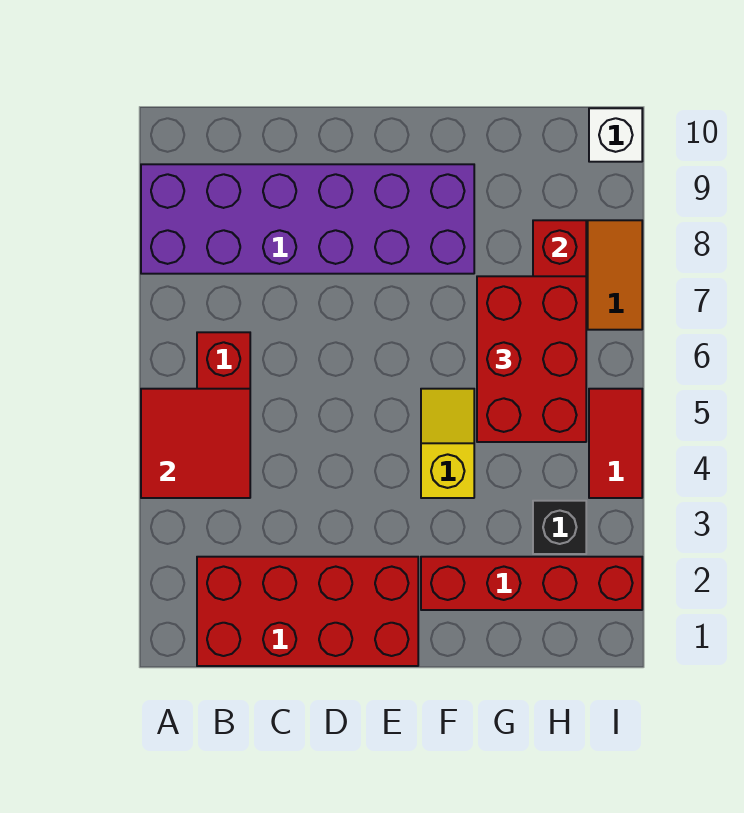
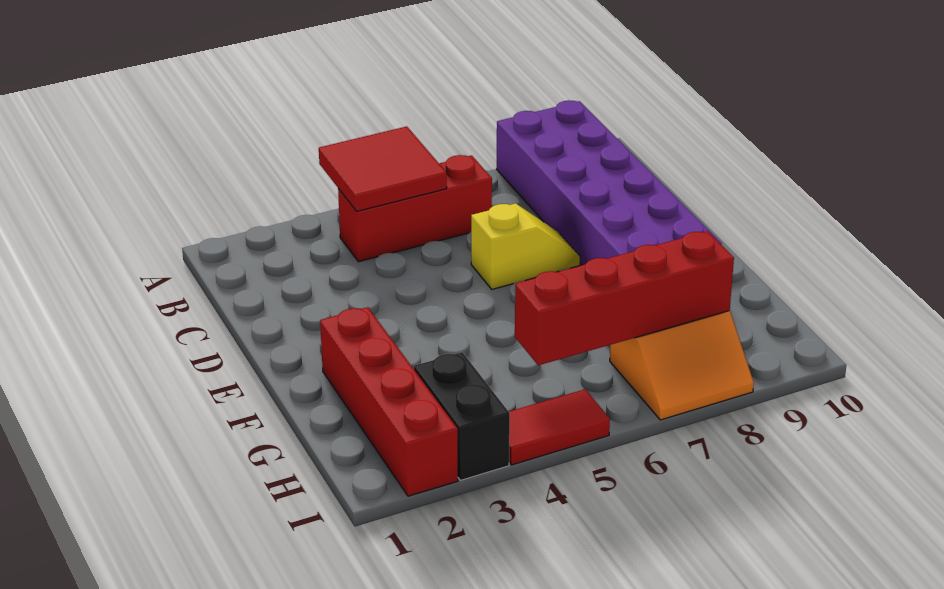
red 2x4 brick [197,557,418,666] -> none
yellow 1x2 slope [421,389,474,498] -> yellow 1x2 slope moved to [471,203,580,289]
red 2x3 brick [477,276,586,442] -> none
black 1x1 brick [533,501,586,554] -> black 1x2 brick [414,352,510,480]
white 1x1 brick [589,108,642,162] -> none

